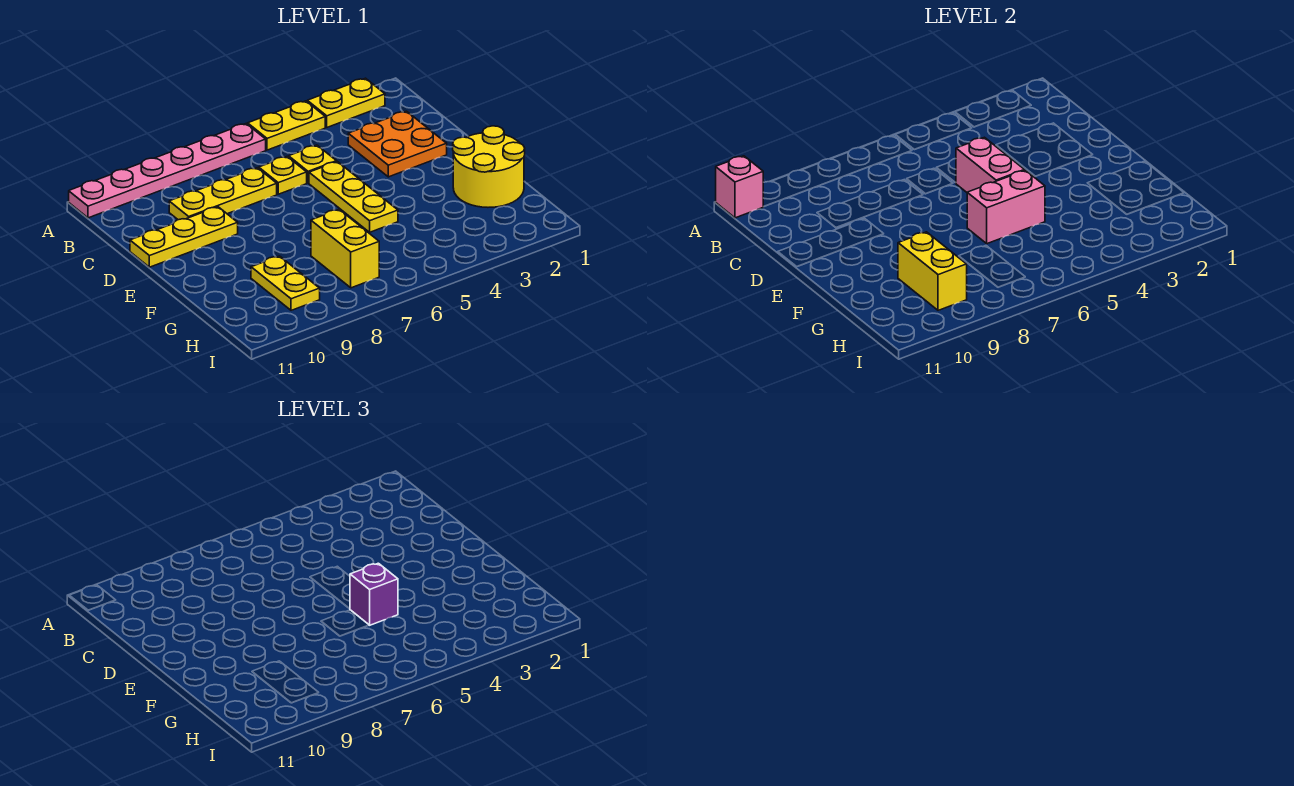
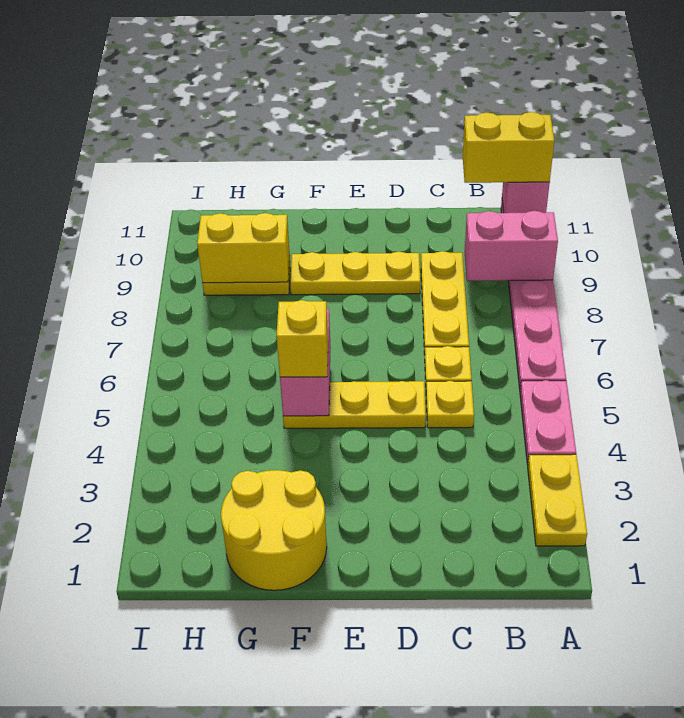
yellow 1x2 plate [248,101,325,150] -> pink 1x2 plate [520,380,576,465]
orange 2x2 plate [348,111,447,177] -> none
pink 1x2 brick [956,137,1024,193] -> pink 1x2 brick moved to [465,211,558,281]
yellow 1x3 plate [130,207,238,267] -> yellow 1x3 plate turned to [290,252,420,295]
purple 1x1 brick [350,563,398,625] -> yellow 1x1 brick [277,300,328,377]
yellow 1x2 brick [311,209,379,288] -> yellow 1x2 brick moved to [463,112,554,183]

